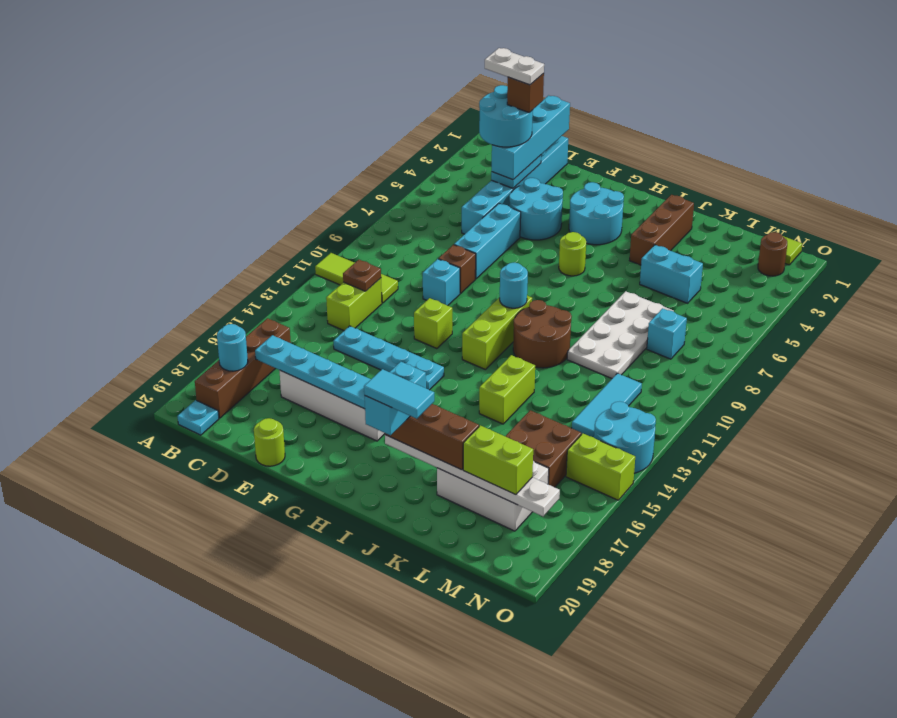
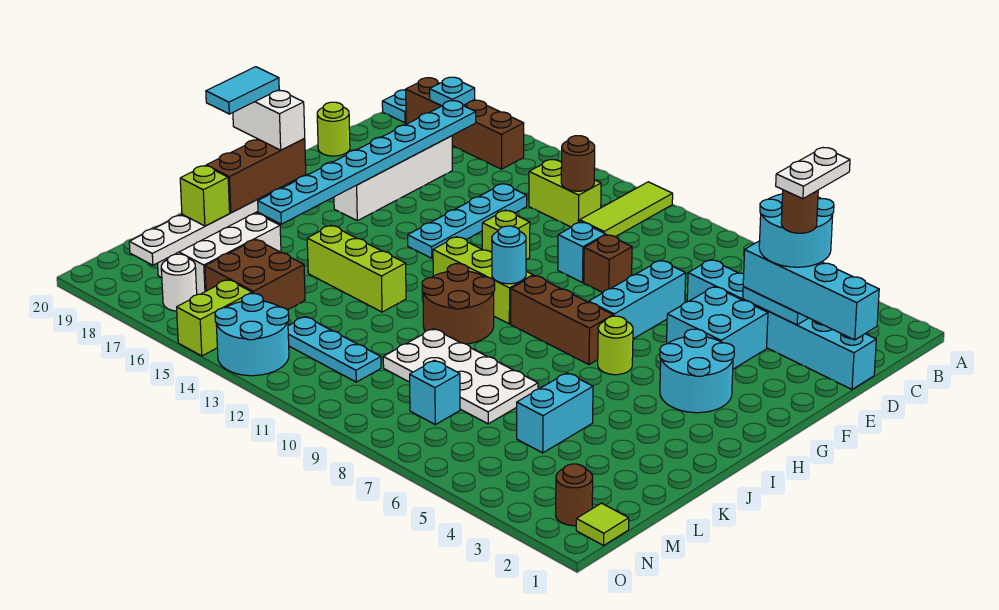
cyan 1x1 round brick [217,324,248,371] -> cyan 1x1 plate [429,77,475,106]
brown 1x1 plate [343,260,381,291] -> brown 1x1 round brick [561,136,595,191]
brown 1x1 brick [507,73,544,112] -> brown 1x1 round brick [781,190,818,233]
cyan 2x2 round brick [509,178,563,240] -> cyan 2x2 brick [667,287,768,369]
cyan 1x3 brick [454,203,521,279] -> cyan 1x3 brick turned to [589,260,686,339]
cyan 1x2 brick [365,362,426,435] -> white 1x2 brick [233,90,305,150]
brown 1x3 brick [630,195,694,265] -> brown 1x3 brick moved to [511,275,613,365]
lime 1x2 brick [479,355,535,424] -> lime 1x3 brick [307,225,406,312]
lime 1x2 brick [463,425,533,495] -> lime 1x1 brick [180,166,230,226]
cyan 1x3 tile [572,373,642,437] -> cyan 1x3 plate [288,317,381,382]
none -> white 1x1 round brick [161,254,197,311]

